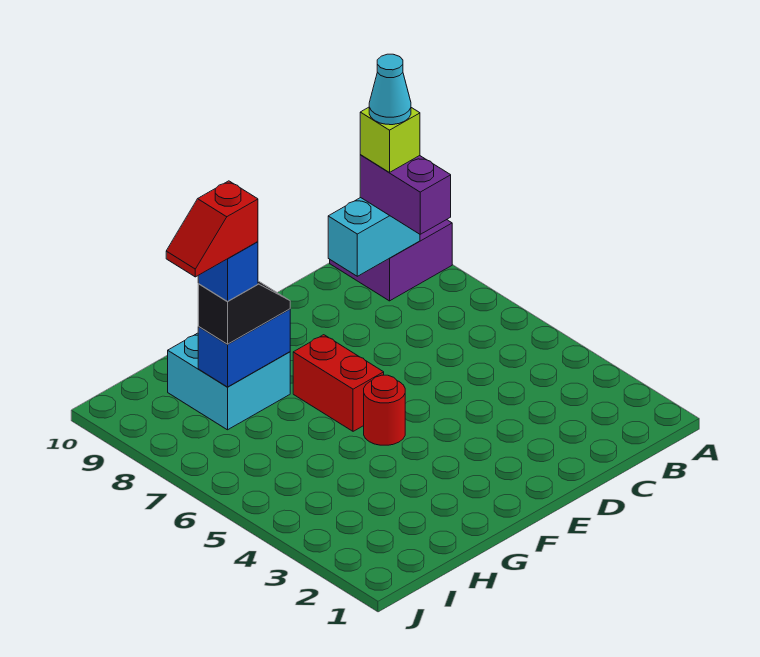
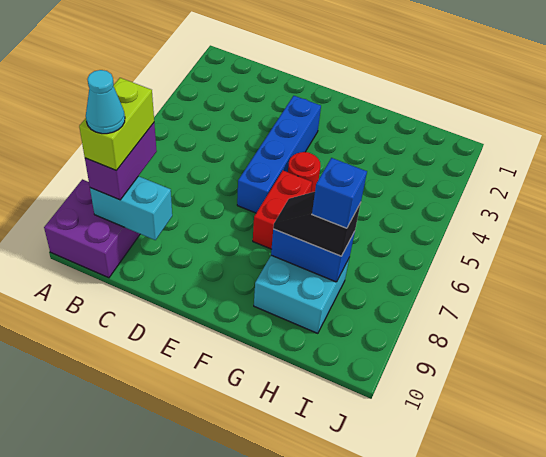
lime 1x1 brick [360,107,420,172] -> lime 1x2 brick [79,78,154,170]
none -> blue 1x4 brick [237,96,321,213]
red 1x2 slope [166,181,258,277] -> none

